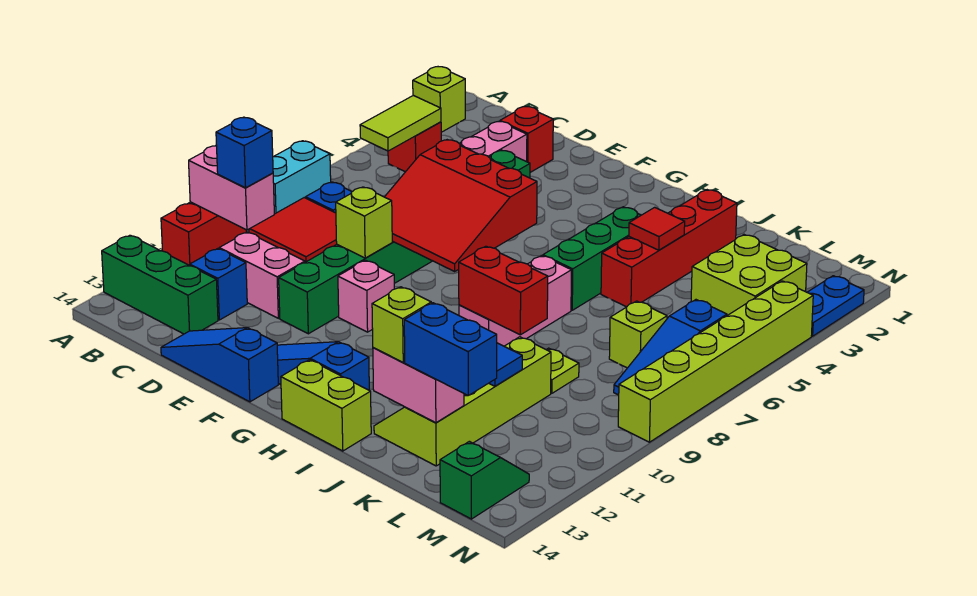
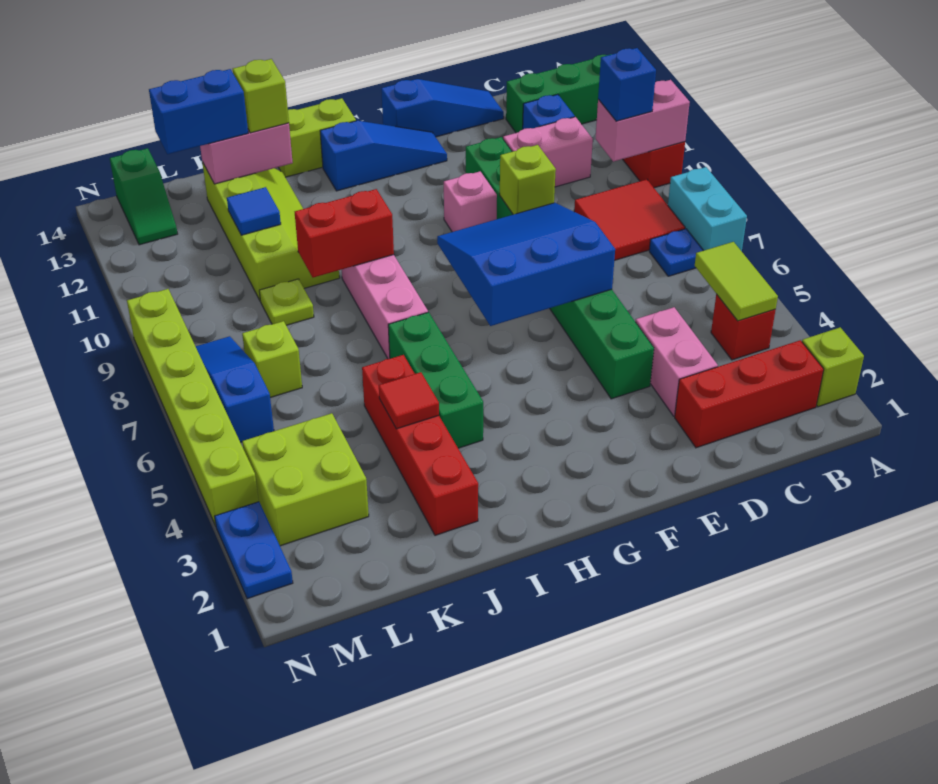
red 1x1 brick [500,107,553,172] -> red 1x3 brick [675,340,824,448]
red 3x3 slope [385,140,537,271] -> blue 3x3 slope [437,203,615,326]

